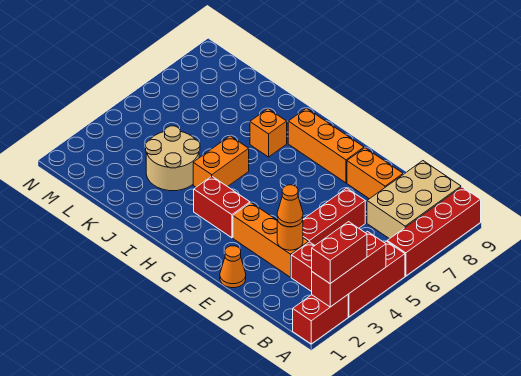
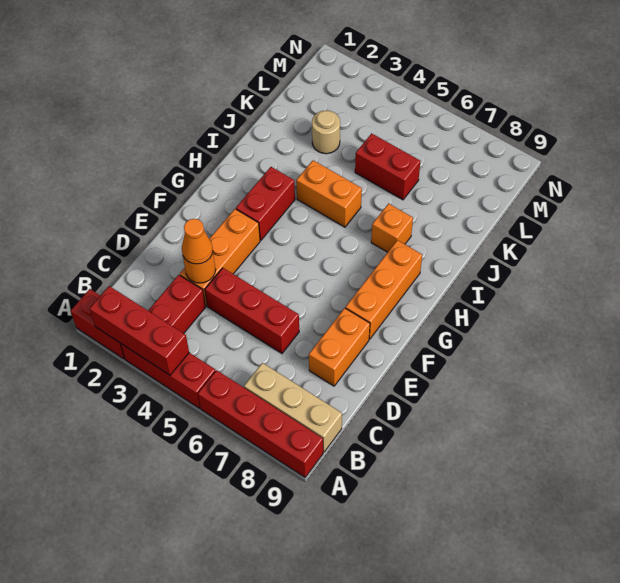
red 1x2 brick [312,222,367,283] -> red 1x2 brick moved to [355,133,420,200]
tan 2x3 brick [367,161,461,239] -> tan 1x3 brick [244,363,342,452]
orange 1x1 cone [220,246,246,288] -> none
tan 2x2 round brick [146,126,200,191] -> tan 1x1 round brick [312,110,340,154]

